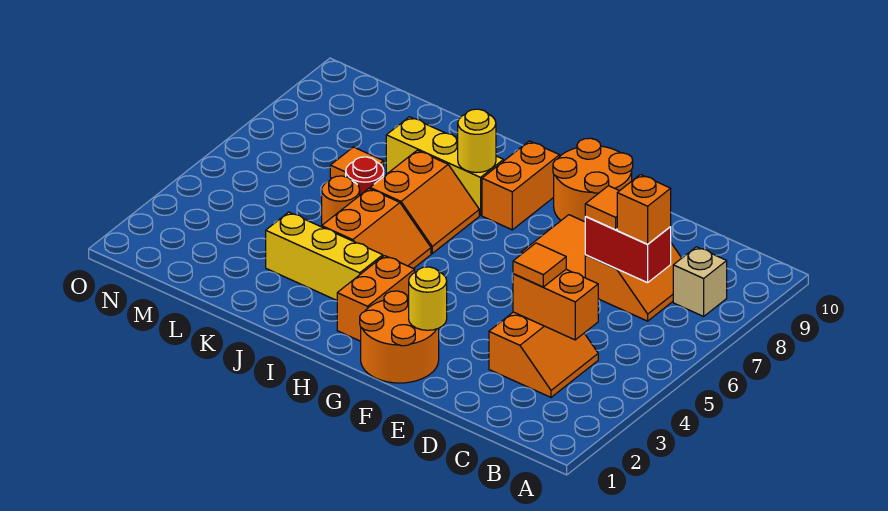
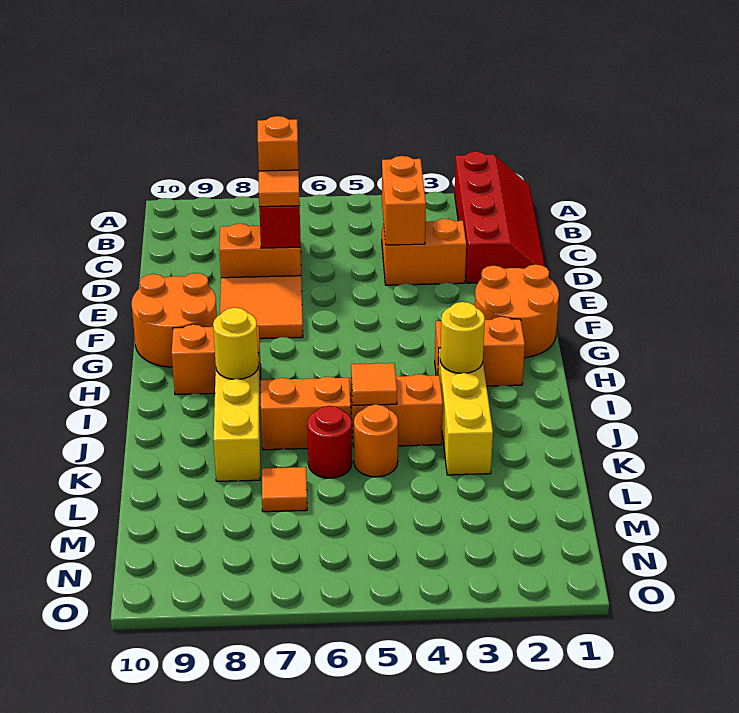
none -> red 2x4 slope [455,152,545,283]
tan 1x1 brick [673,247,727,316] -> none
orange 1x1 tile [513,243,566,287] -> orange 1x1 tile moved to [351,363,397,405]
yellow 1x1 round brick [409,267,447,330] -> yellow 1x1 round brick moved to [440,302,485,373]

